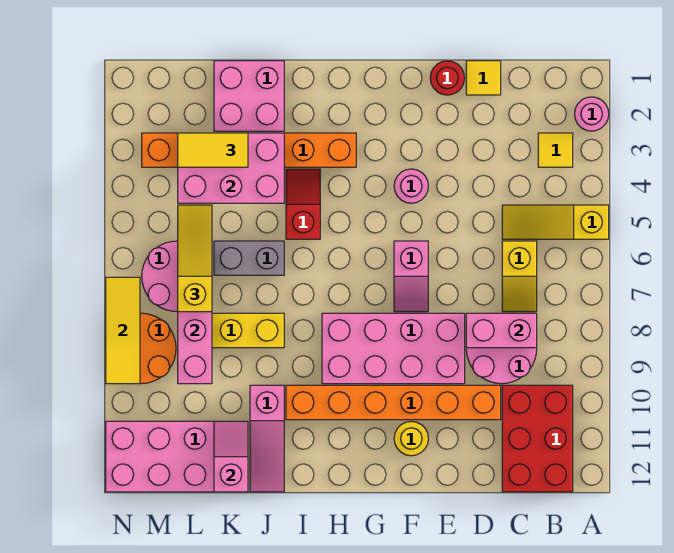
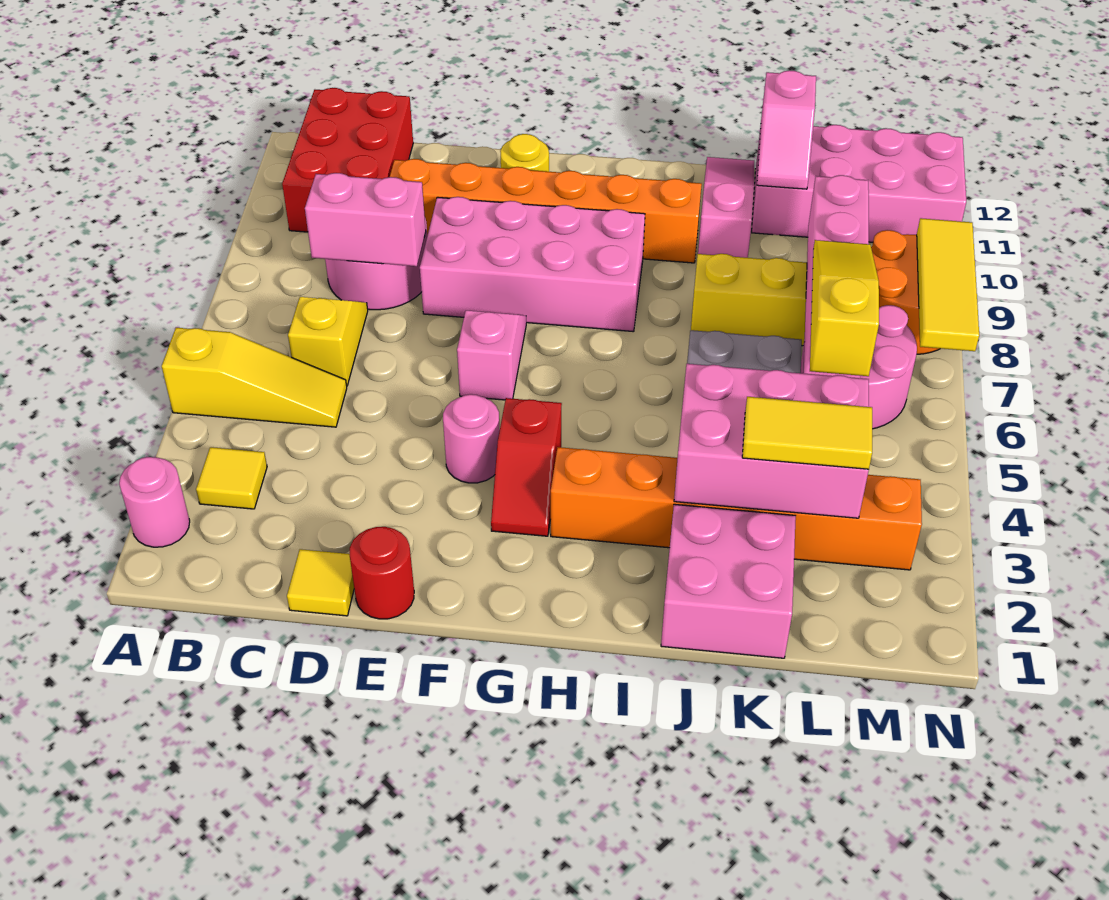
red 1x2 slope [286,169,320,239] -> red 1x2 slope moved to [491,398,562,536]
yellow 1x3 slope [178,205,212,312] -> yellow 1x3 slope turned to [810,240,879,376]

